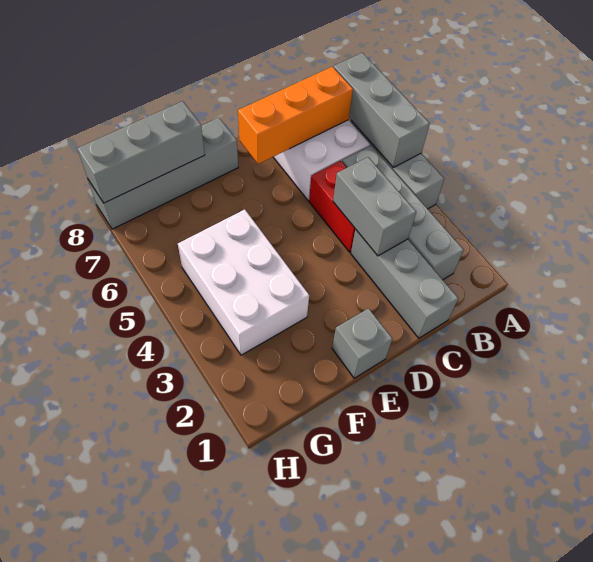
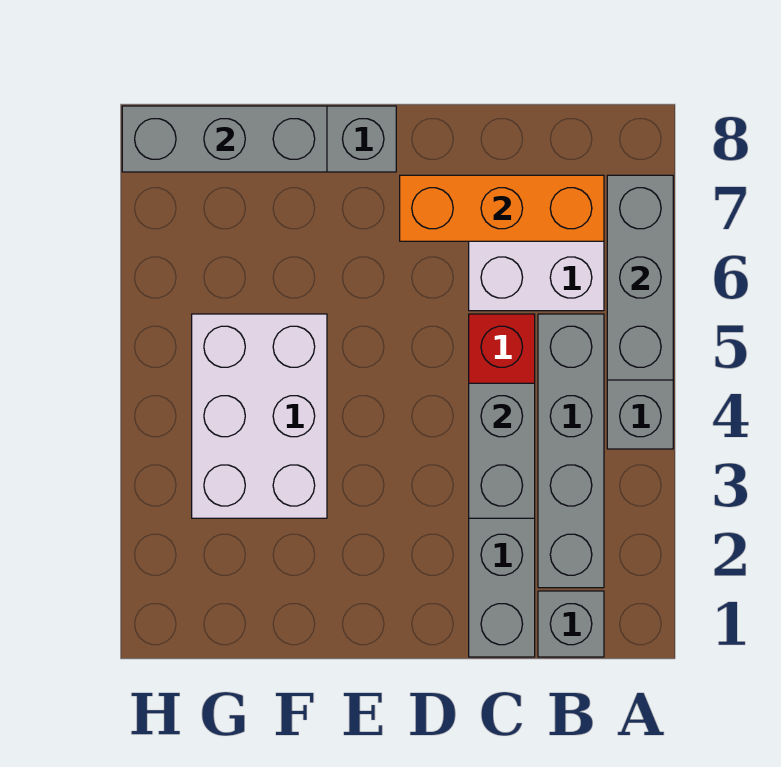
grey 1x1 brick [332,308,392,378] -> grey 1x1 brick moved to [538,591,604,657]

